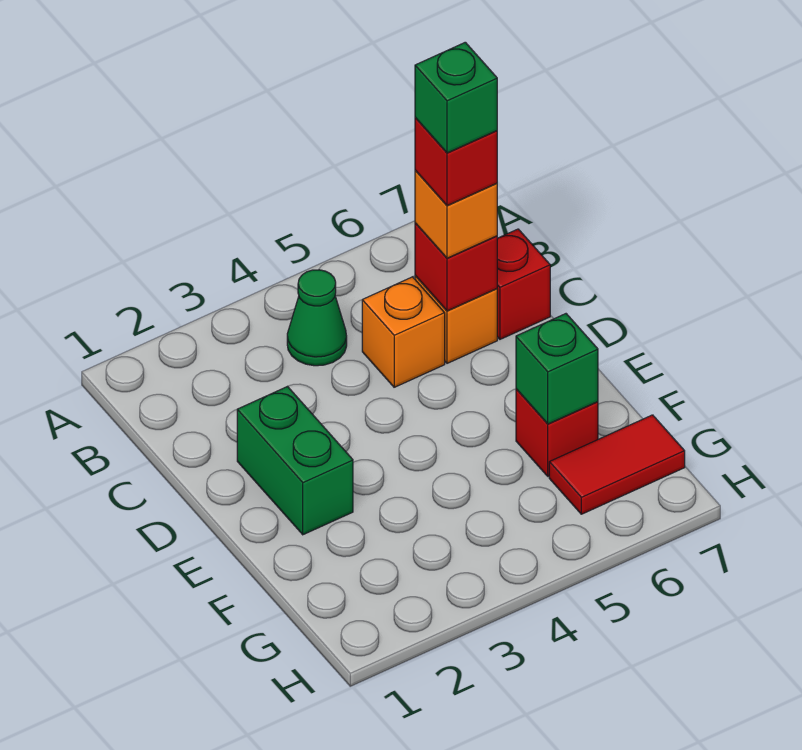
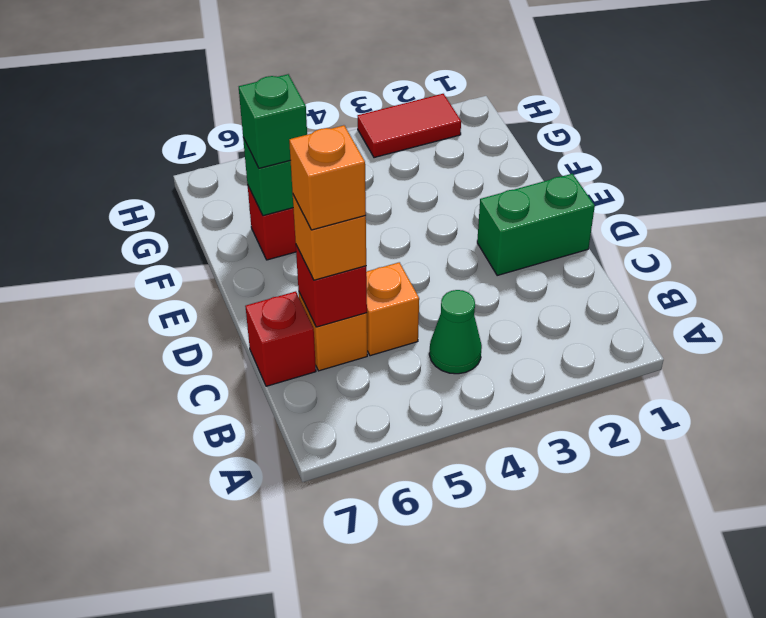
red 1x1 brick [415,118,497,206] -> orange 1x1 brick [289,125,366,230]
green 1x1 brick [415,42,497,153] -> green 1x1 brick moved to [239,74,307,168]
green 1x2 brick [237,386,353,535] -> green 1x2 brick turned to [477,174,595,275]
red 1x2 tile [549,415,685,514] -> red 1x2 tile moved to [358,94,461,158]

